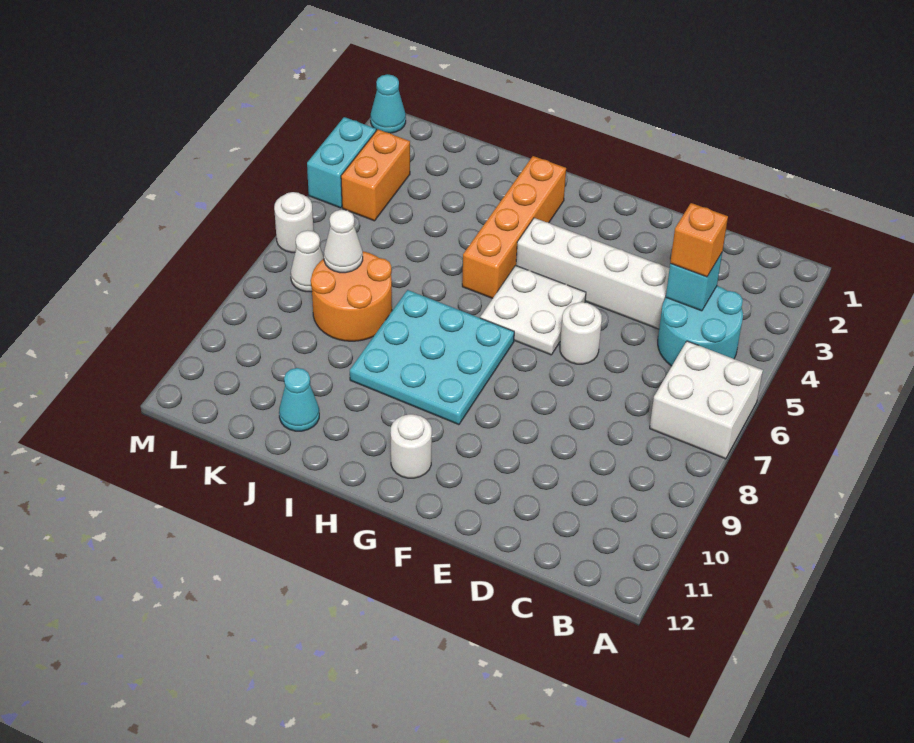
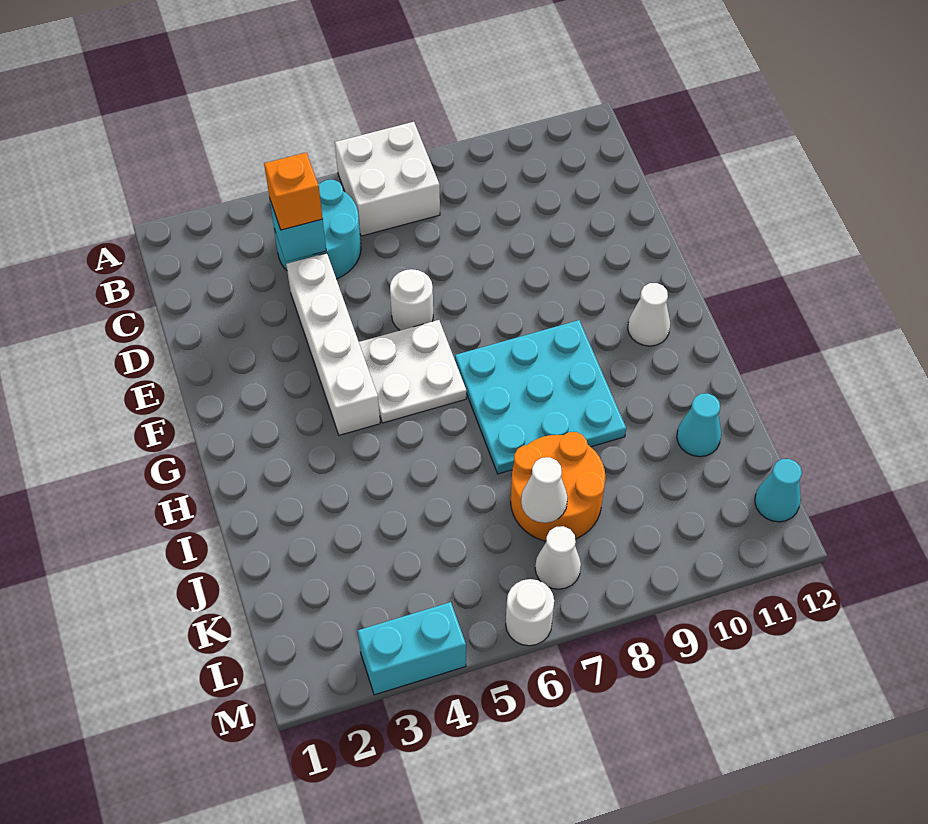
white 1x1 round brick [391,414,432,478] -> white 1x1 cone [628,283,670,346]
orange 1x4 brick [462,156,566,298] -> none
orange 1x2 brick [341,130,410,221] -> none
cyan 1x1 cone [371,74,406,133] -> cyan 1x1 cone moved to [755,459,802,522]

